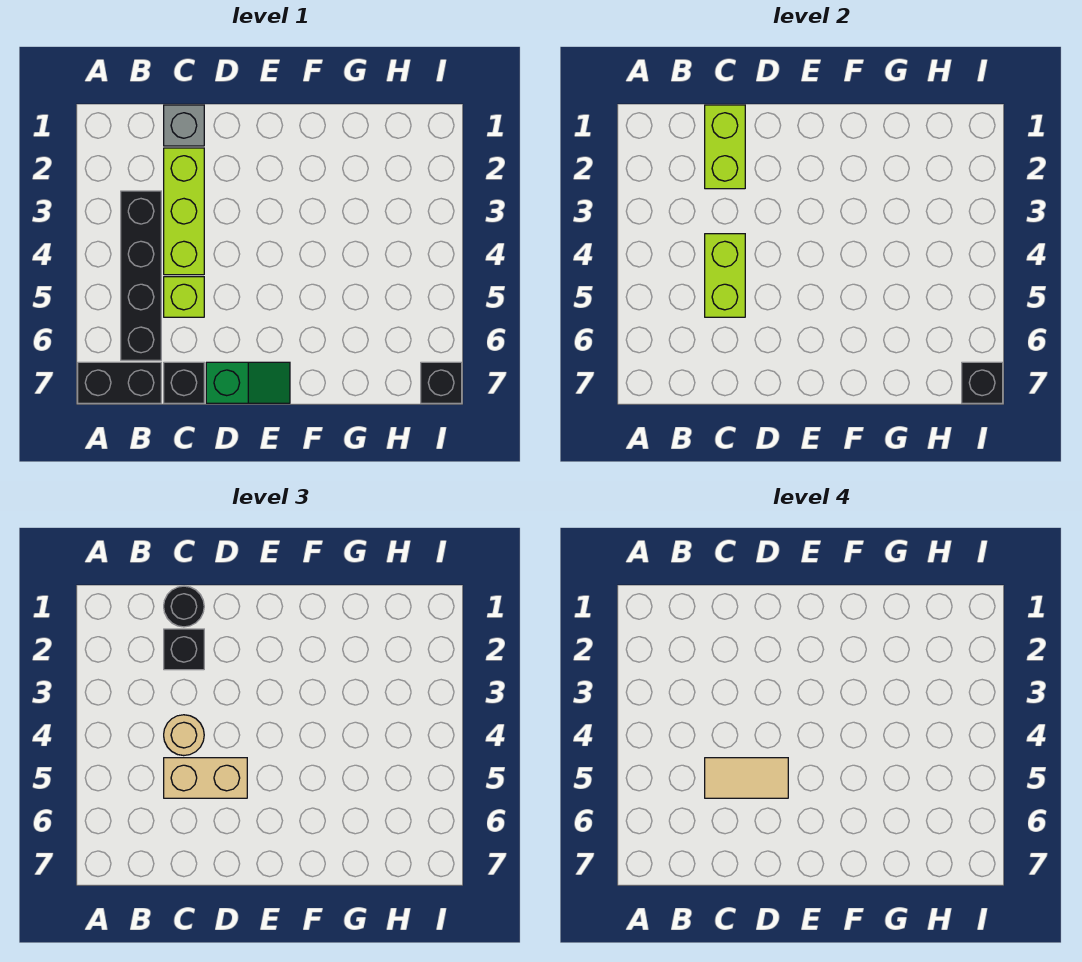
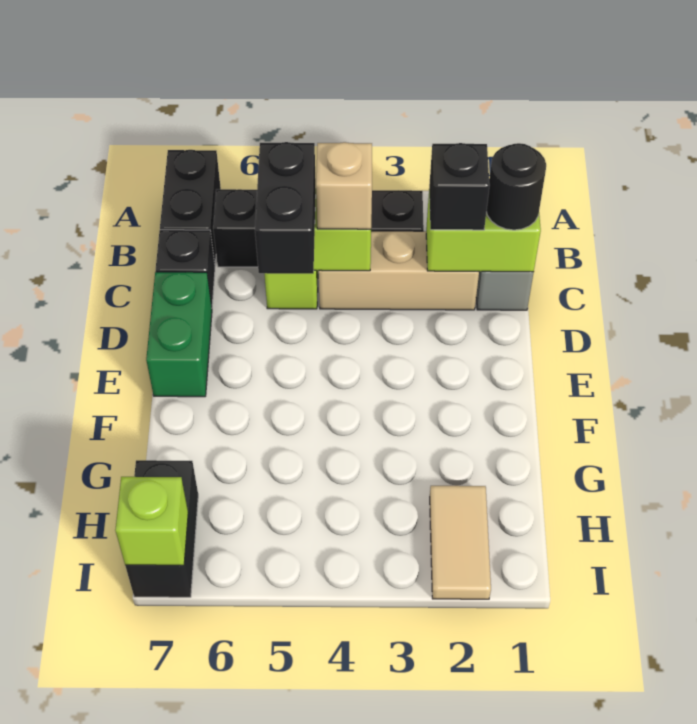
lime 1x3 brick [164,148,204,275] -> tan 1x3 brick [319,231,479,310]
tan 1x1 round brick [164,715,204,756] -> tan 1x1 brick [316,142,372,229]
tan 1x2 brick [164,758,247,798] -> black 1x2 brick [255,142,316,274]
tan 1x2 tile [705,758,788,798] -> tan 1x2 tile moved to [430,486,491,599]
green 1x2 slope [206,362,290,403] -> green 1x2 brick [146,272,212,397]
black 1x1 brick [421,362,462,403] -> black 1x2 brick [125,460,198,597]
black 1x1 brick [962,362,1003,403] -> lime 1x1 brick [115,477,188,565]

